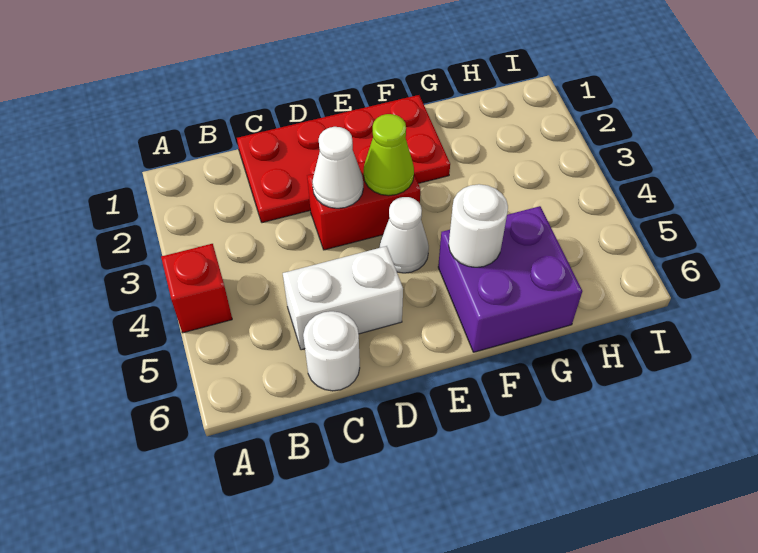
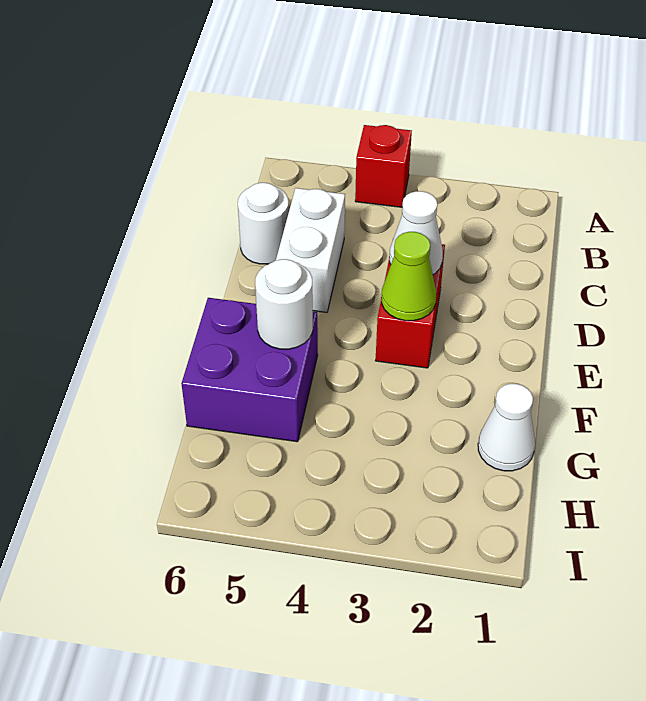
red 2x4 plate [237,95,450,223] -> none
white 1x1 cone [379,197,429,273] -> white 1x1 cone moved to [478,384,535,471]

